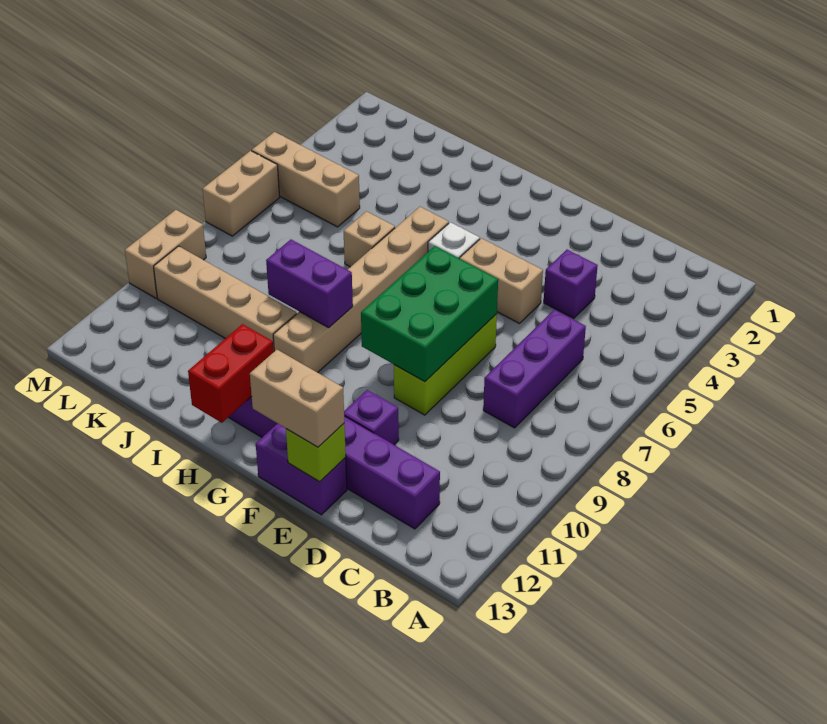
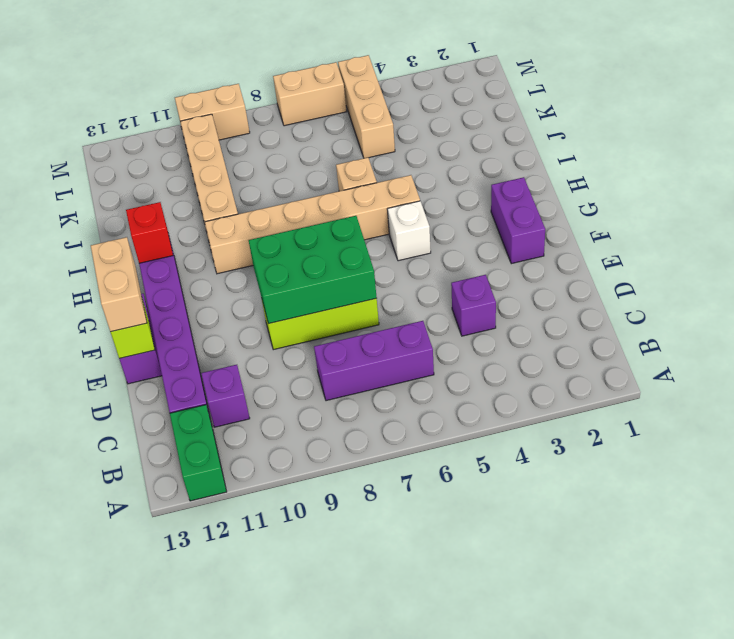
none -> green 1x2 brick [170,405,227,501]
tan 1x2 brick [459,238,543,324] -> none
purple 1x1 brick [344,390,399,445] -> purple 1x1 brick moved to [201,365,250,427]
purple 1x2 brick [266,239,353,328] -> purple 1x2 brick moved to [491,177,545,264]
red 1x2 brick [188,324,274,423] -> red 1x1 brick [126,202,173,263]

